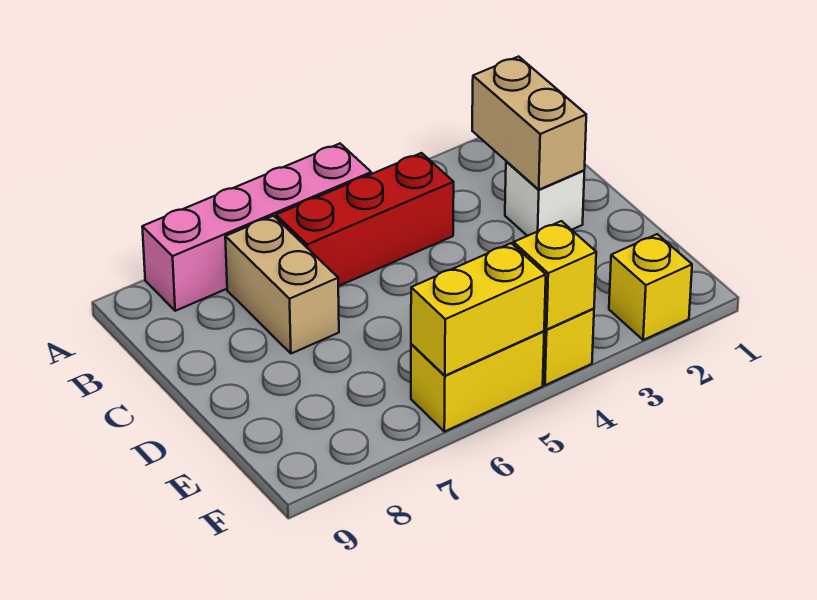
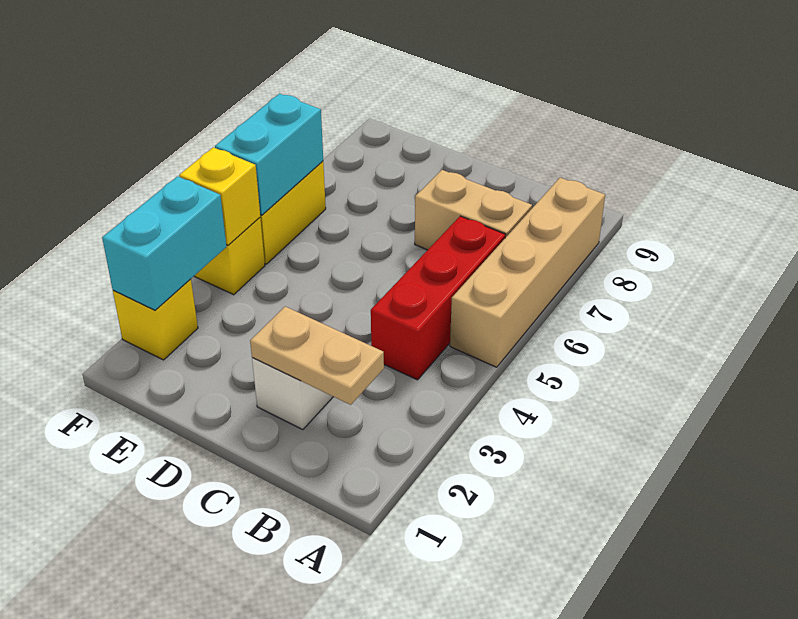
pink 1x4 brick [142,144,371,311] -> tan 1x4 brick [450,178,605,367]
tan 1x2 brick [472,57,586,190] -> tan 1x2 plate [250,307,384,405]
none -> cyan 1x2 brick [102,176,226,310]
yellow 1x2 brick [411,243,546,376] -> cyan 1x2 brick [215,94,323,215]

